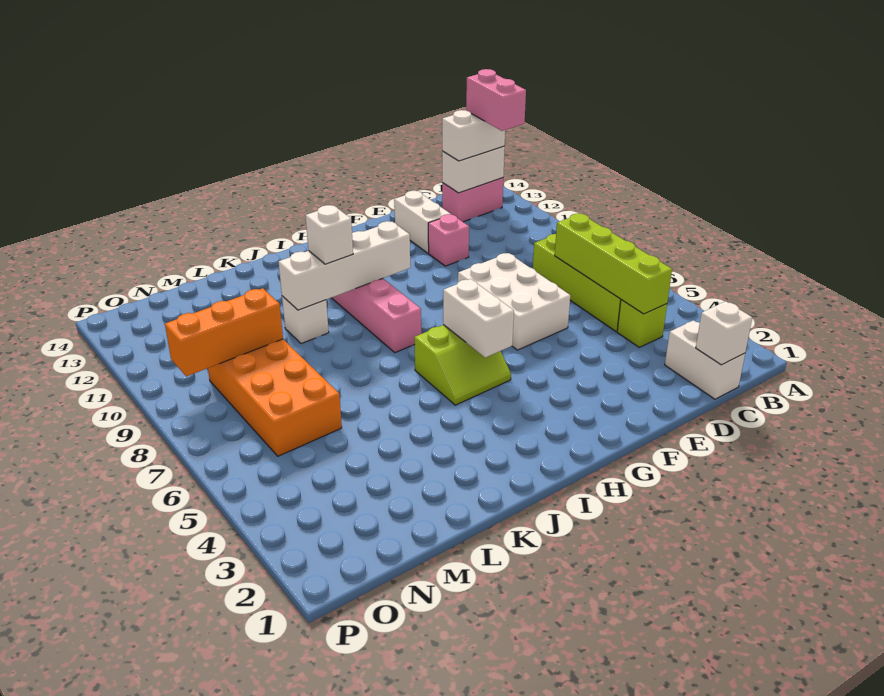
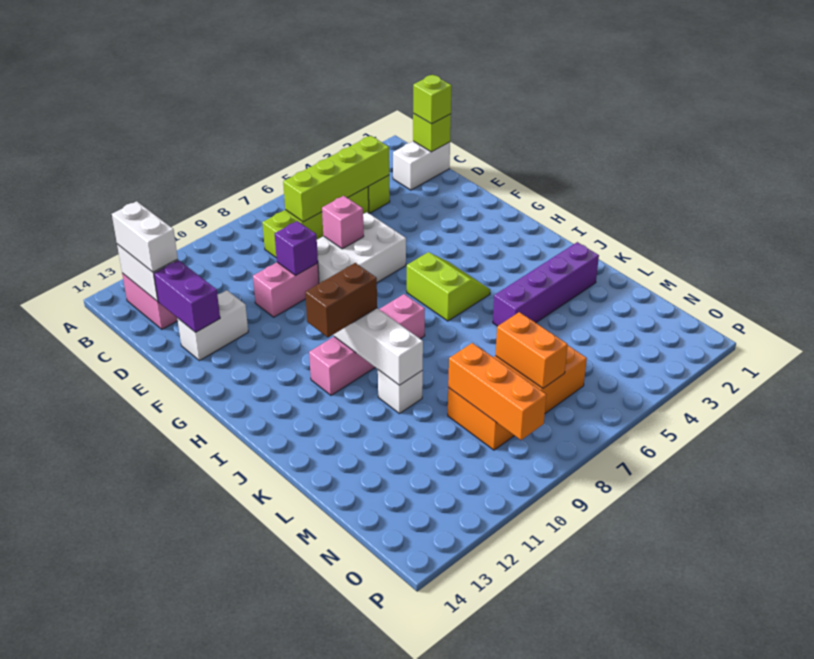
pink 1x2 brick [466,69,526,131] -> pink 1x2 brick moved to [253,262,319,317]
white 1x1 brick [696,301,752,365] -> lime 1x1 brick [413,113,451,152]
none -> lime 1x1 brick [413,75,452,124]
none -> purple 1x2 brick [154,260,220,332]
none -> purple 1x1 brick [275,221,318,275]
pink 1x1 brick [428,214,469,266] -> pink 1x1 brick moved to [322,196,364,249]
white 1x2 brick [443,279,514,358] -> none
none -> brown 1x2 brick [305,263,377,337]
white 1x1 brick [306,205,353,264] -> none
none -> purple 1x4 brick [493,242,599,326]
none -> orange 1x2 brick [496,312,568,388]

